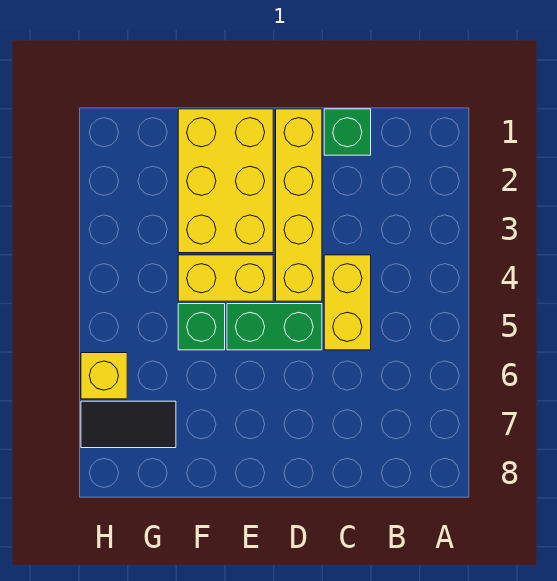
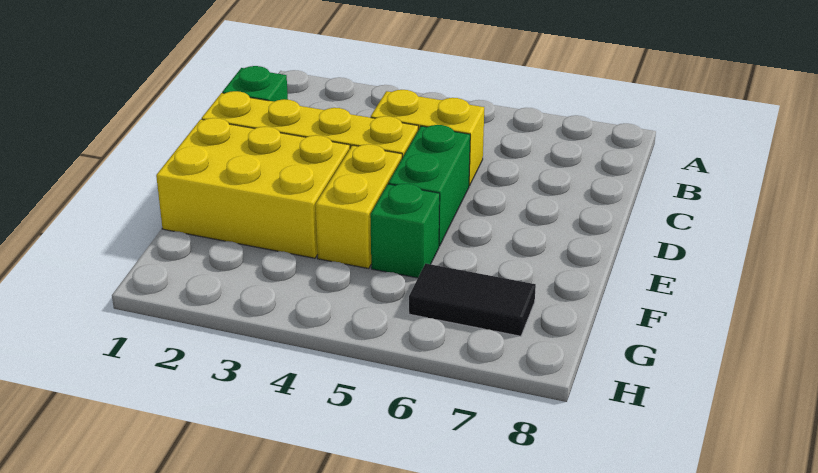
black 1x2 tile [81,401,176,448] -> black 1x2 tile turned to [409,263,536,336]
yellow 1x1 brick [81,353,127,399] -> none

